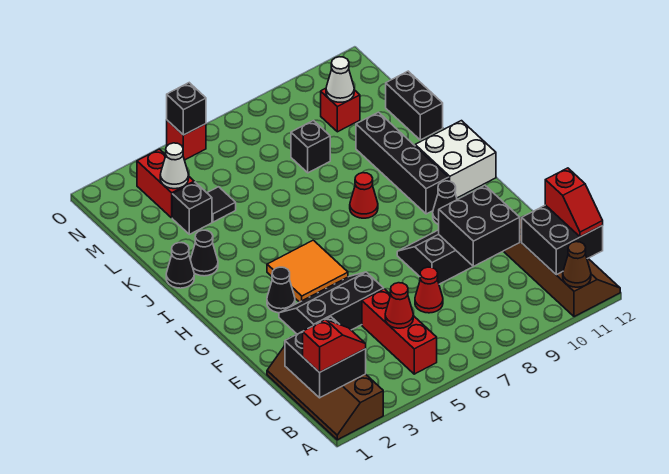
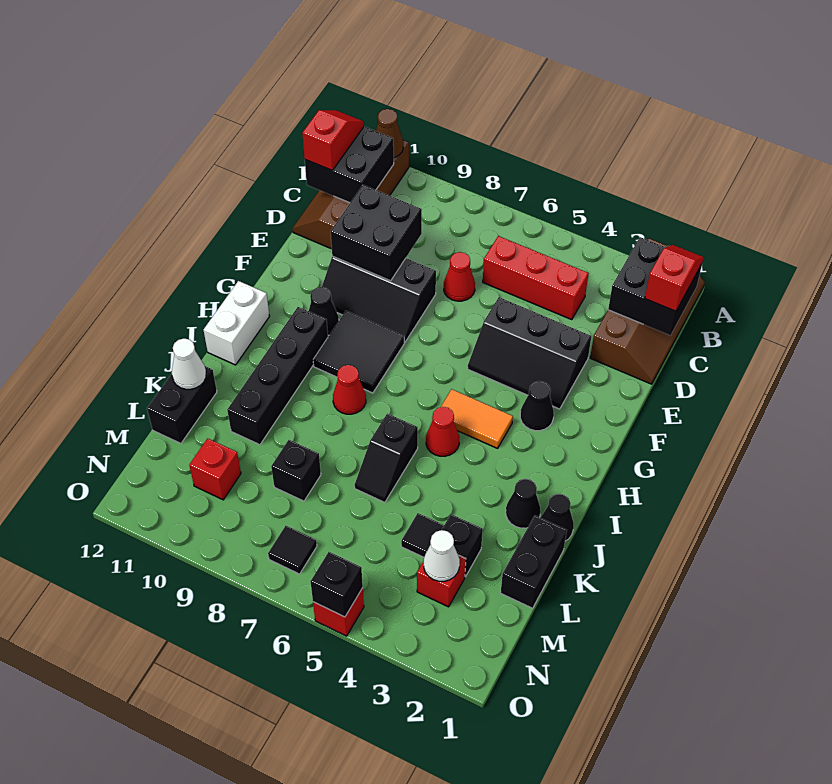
red 1x2 slope [303,320,366,372] -> red 1x2 slope turned to [645,245,704,311]
red 1x3 brick [362,289,437,374] -> red 1x3 brick turned to [483,236,589,320]
red 1x1 cone [385,283,413,328] -> red 1x1 cone moved to [426,407,459,456]
orange 2x2 tile [267,240,348,302] -> orange 1x2 tile [441,389,513,448]
none -> black 2x2 tile [313,311,404,393]
white 2x2 brick [415,121,496,198] -> white 1x2 brick [204,281,270,365]
none -> black 1x2 slope [355,413,418,502]
none -> black 1x2 brick [501,516,567,608]
red 1x2 brick [137,149,194,218] -> red 1x1 brick [417,555,466,607]
white 1x1 cone [326,57,354,102] -> white 1x1 cone moved to [172,338,206,389]
none -> black 1x1 tile [268,526,317,574]

